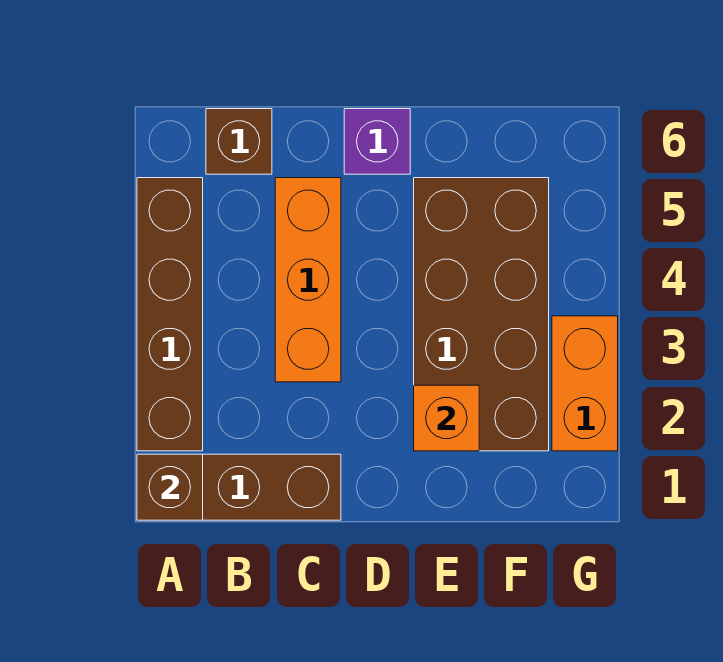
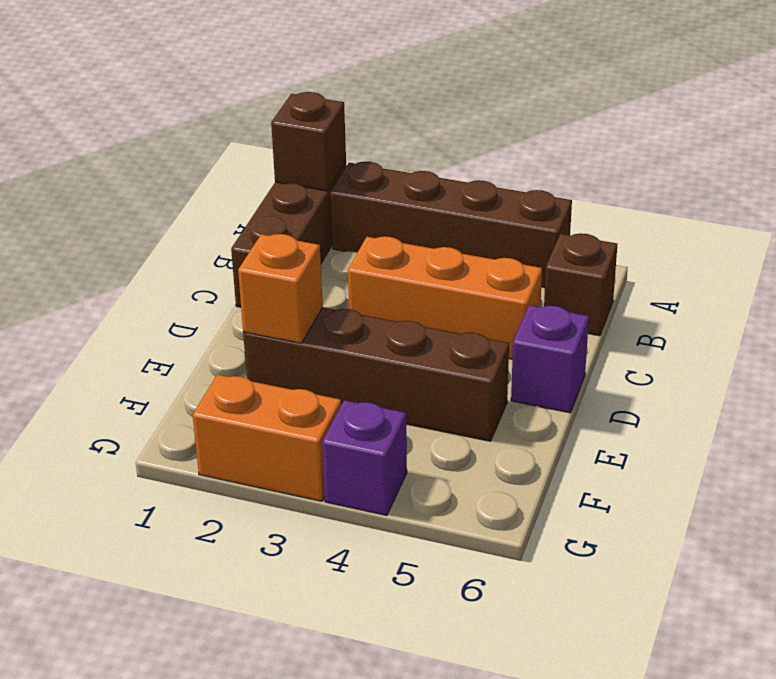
brown 2x4 brick [414,178,549,451] -> brown 1x4 brick [243,307,509,441]
none -> purple 1x1 brick [322,400,407,515]

